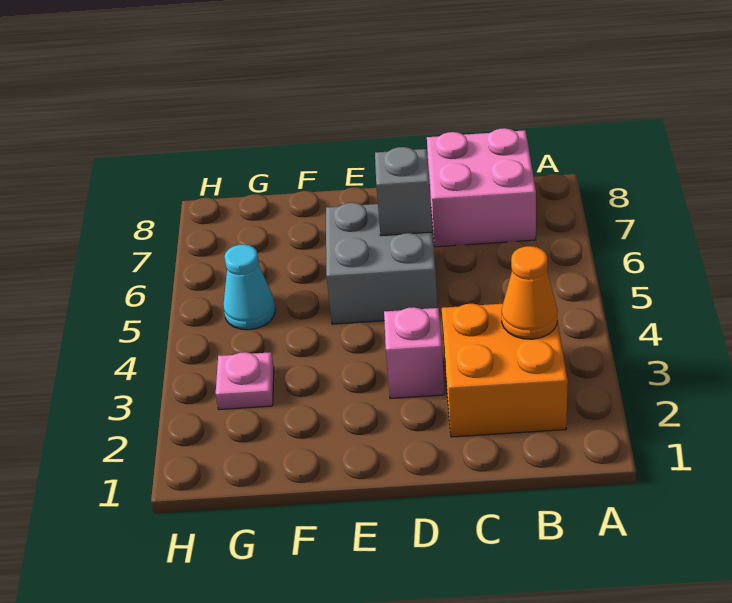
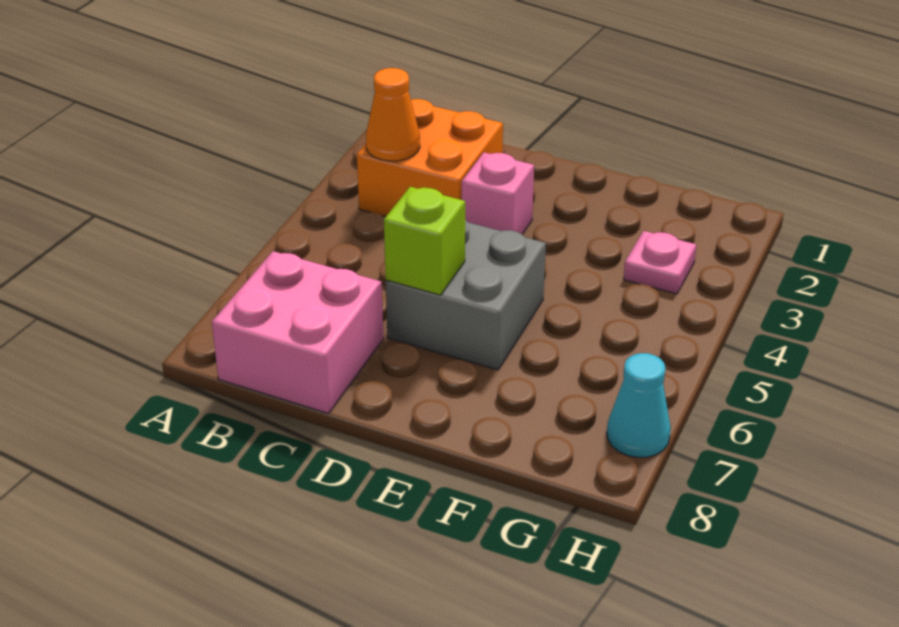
grey 1x1 brick [375,147,432,236] -> lime 1x1 brick [384,187,465,295]
cyan 1x1 cone [223,244,276,330] -> cyan 1x1 cone moved to [607,353,671,458]

